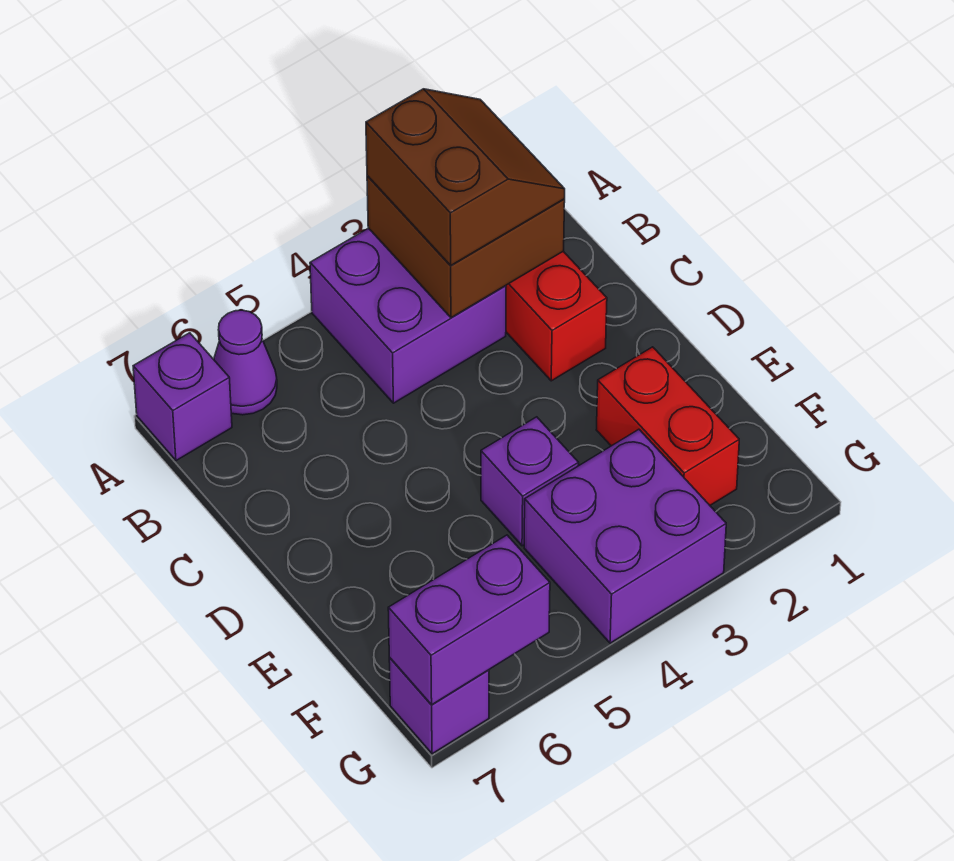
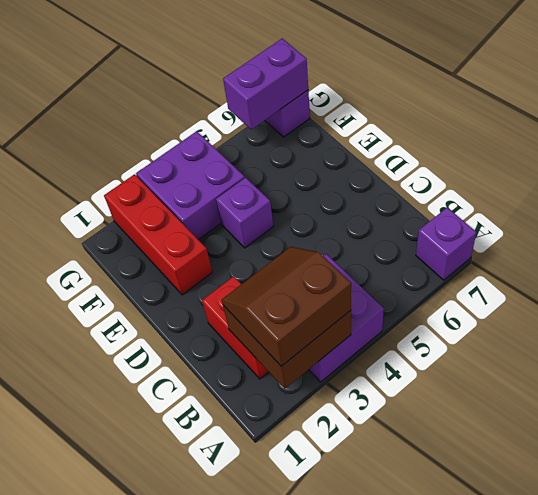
brown 2x2 slope [366,89,565,266] -> brown 2x2 slope turned to [222,247,351,366]
purple 1x1 cone [214,310,277,415] -> none
red 1x2 brick [596,347,739,505] -> red 1x3 brick [104,174,212,295]

